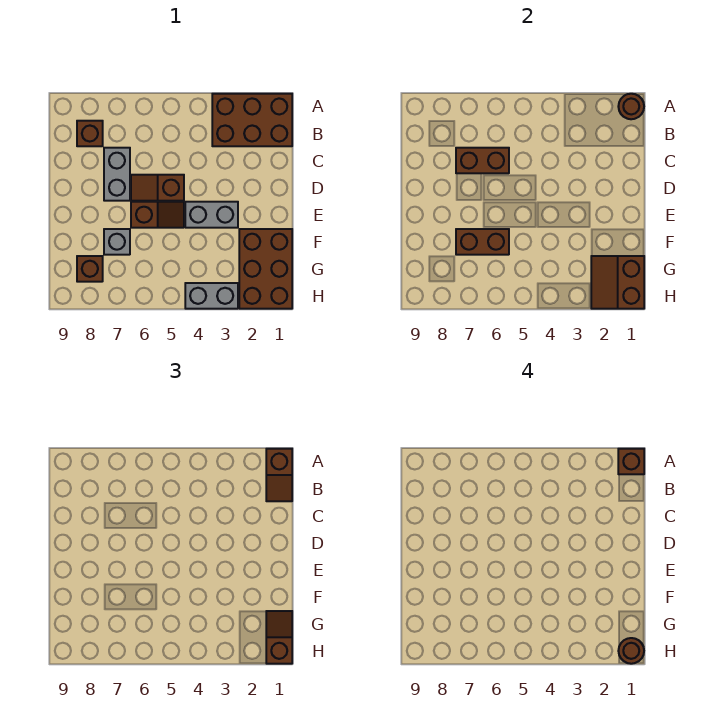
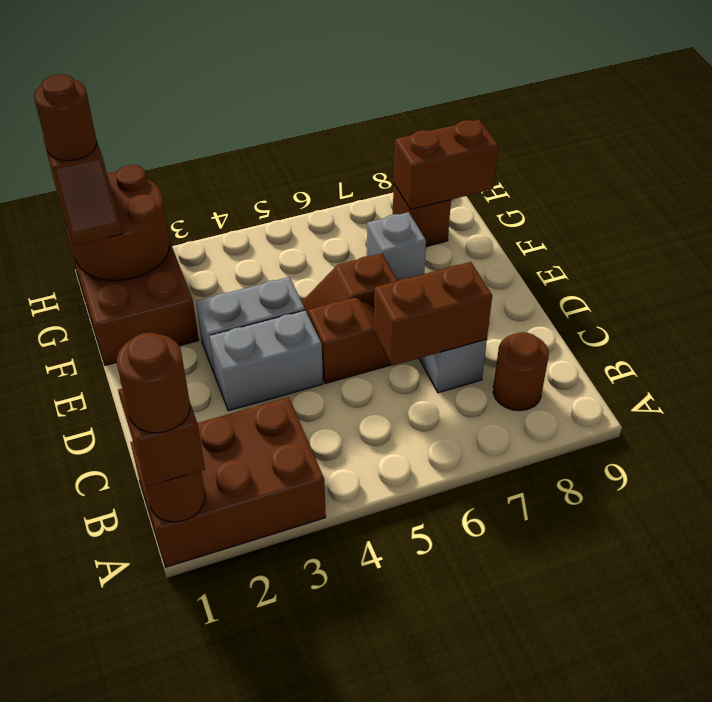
brown 1x1 brick [618,449,644,474] -> brown 1x1 round brick [117,332,190,433]
brown 1x1 brick [77,121,103,146] -> brown 1x1 round brick [493,332,549,411]
brown 1x2 brick [456,229,509,255] -> brown 1x2 brick moved to [394,120,498,210]
brown 2x2 slope [591,256,644,309] -> brown 2x2 round brick [66,165,169,281]
grey 1x2 brick [185,283,238,309] -> grey 1x2 brick moved to [209,310,323,411]

